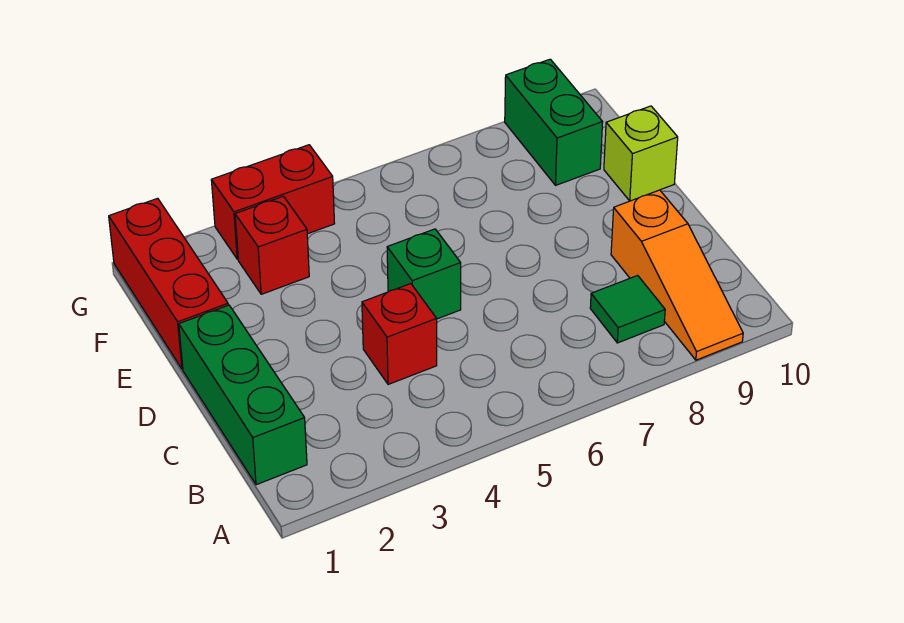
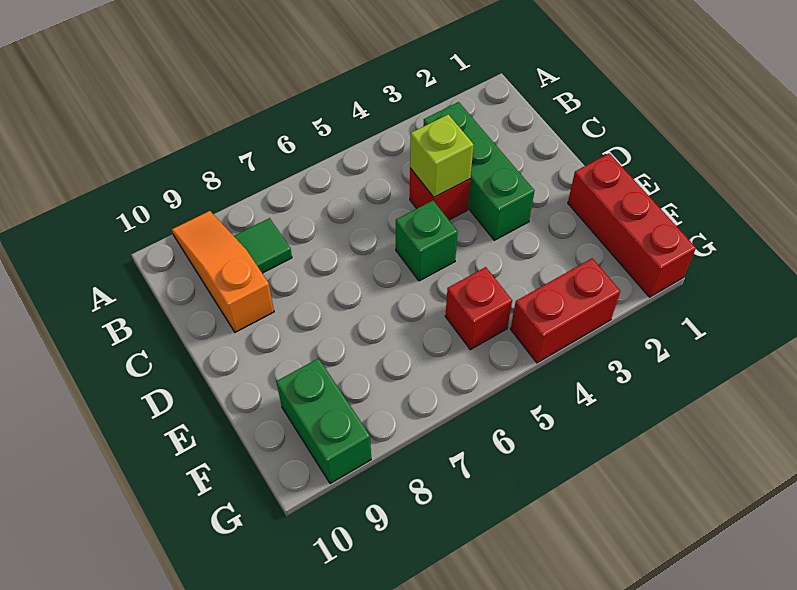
green 1x3 brick [179,305,307,485] -> green 1x3 brick moved to [423,102,535,240]
lime 1x1 brick [604,106,678,201] -> lime 1x1 brick moved to [410,114,474,197]
red 1x1 brick [235,196,309,294] -> red 1x1 brick moved to [445,267,512,350]

